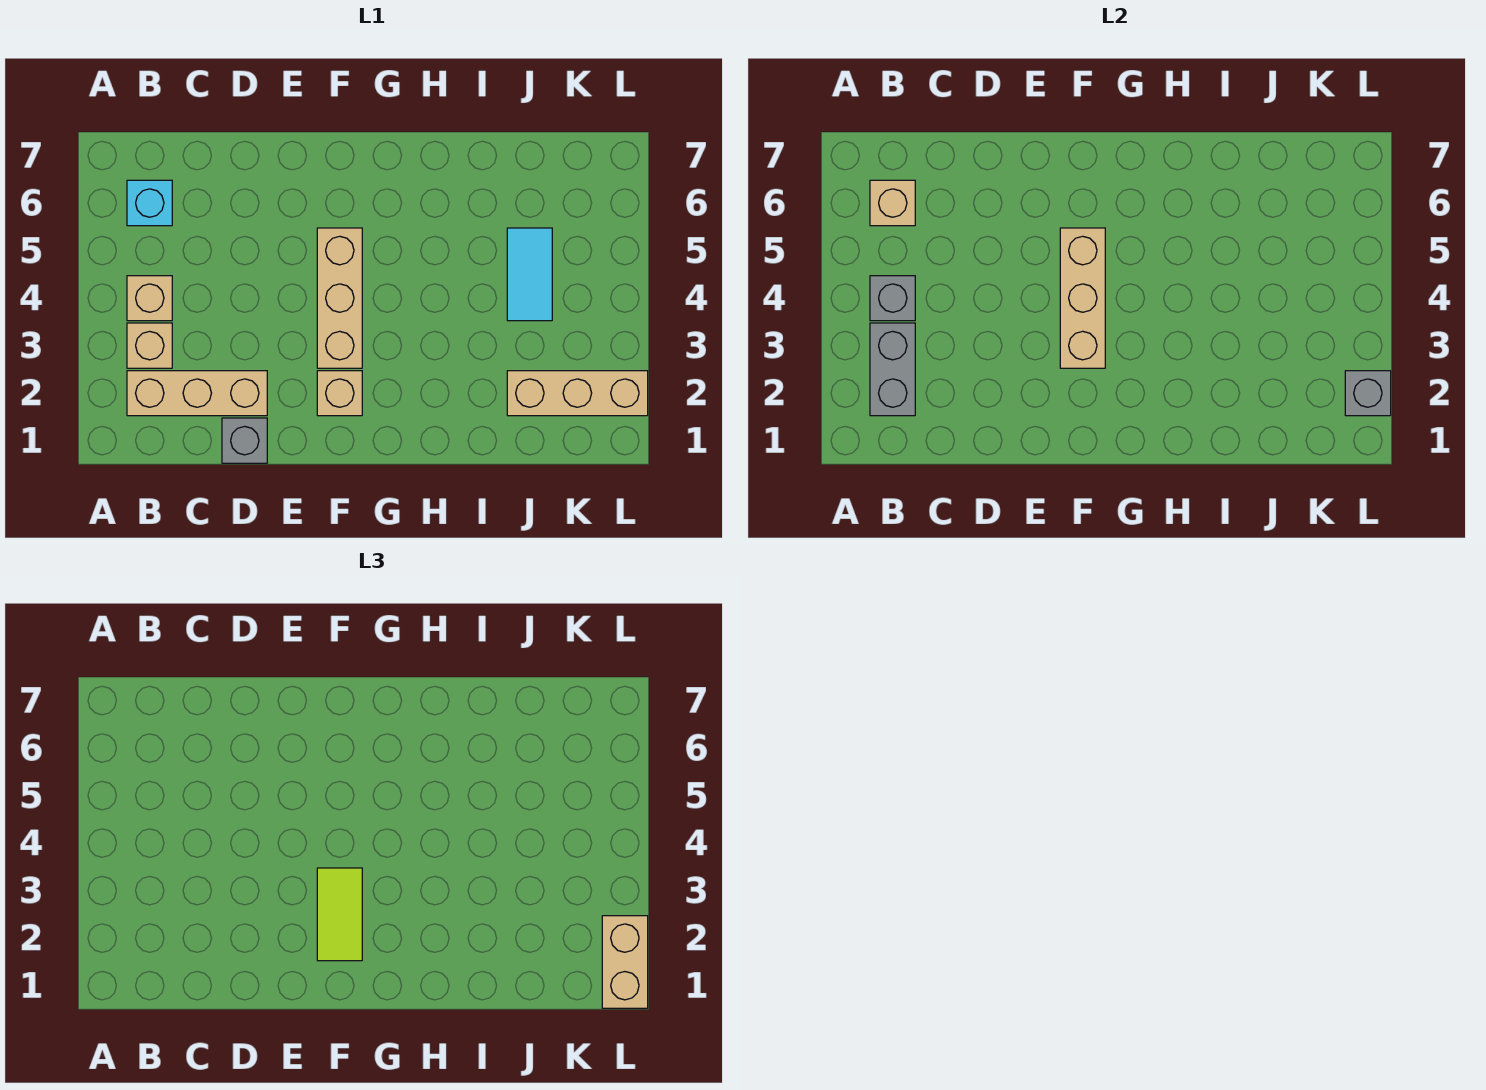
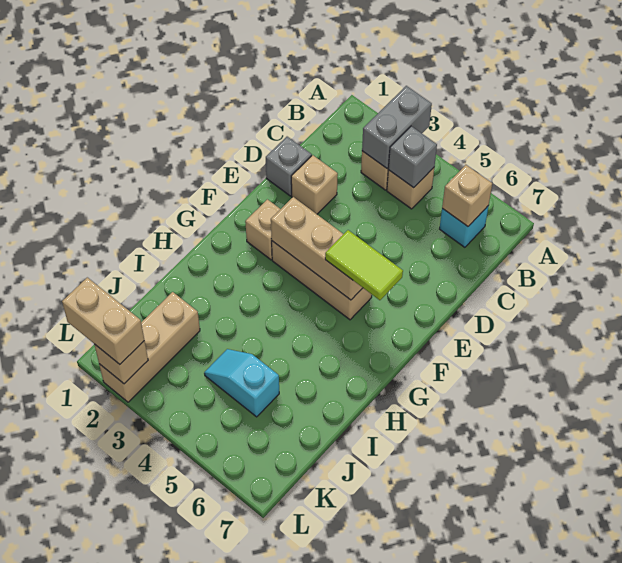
tan 1x3 brick [127,371,267,416] -> tan 1x1 brick [291,155,338,214]
grey 1x2 brick [870,323,915,416] -> grey 1x2 brick turned to [362,86,432,168]
lime 1x2 tile [317,868,362,961] -> lime 1x2 tile moved to [325,230,403,300]
cyan 1x2 tile [507,228,552,321] -> cyan 1x2 slope [204,349,279,417]
grey 1x1 brick [1345,371,1391,416] -> tan 1x1 brick [94,341,148,384]

